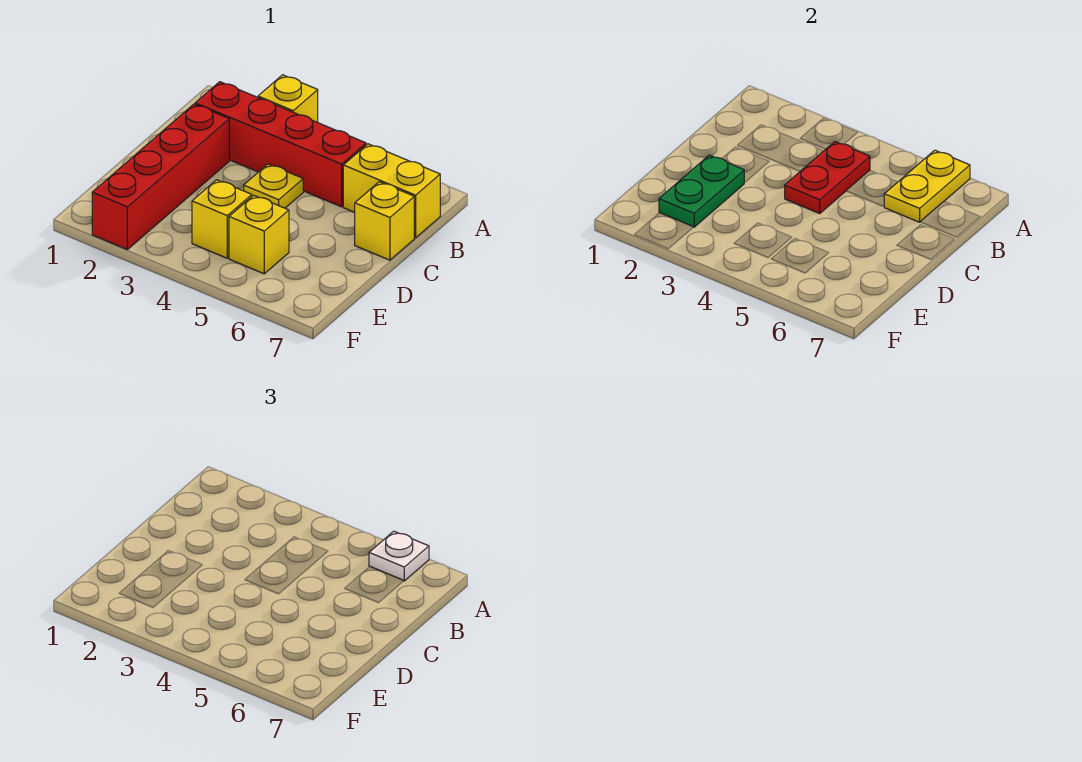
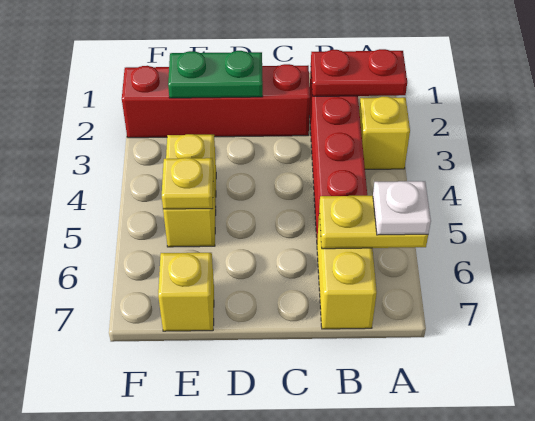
red 1x2 plate [785,142,870,214] -> red 1x2 plate moved to [311,49,407,96]
yellow 1x1 plate [244,164,303,208] -> yellow 1x1 plate moved to [162,158,213,209]
yellow 1x1 brick [354,182,414,260] -> yellow 1x1 brick moved to [158,253,214,331]

